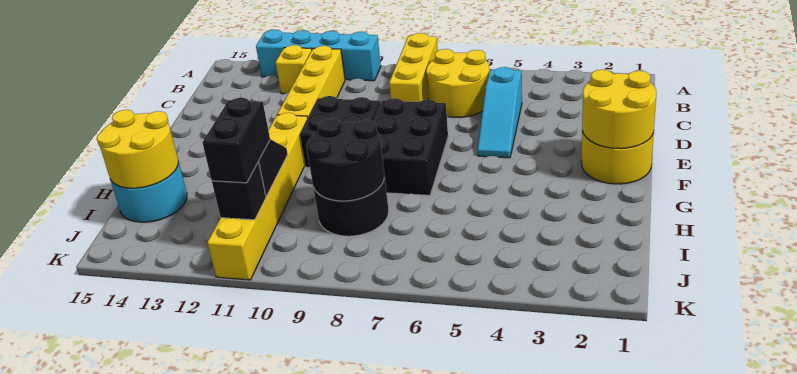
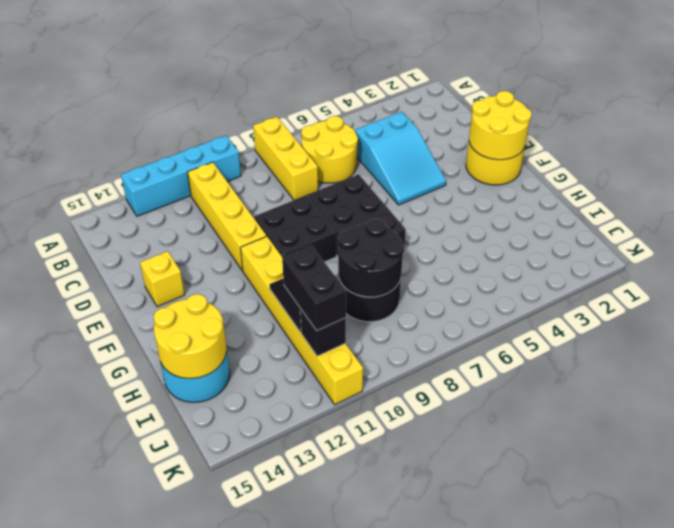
yellow 1x1 brick [275,45,312,94] -> yellow 1x1 brick moved to [140,251,185,307]
cyan 1x3 slope [478,67,522,158] -> cyan 2x3 slope [355,112,446,205]

